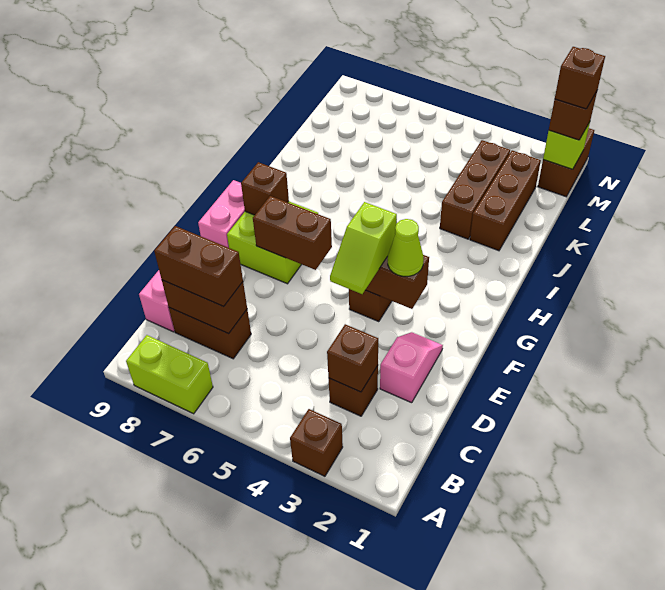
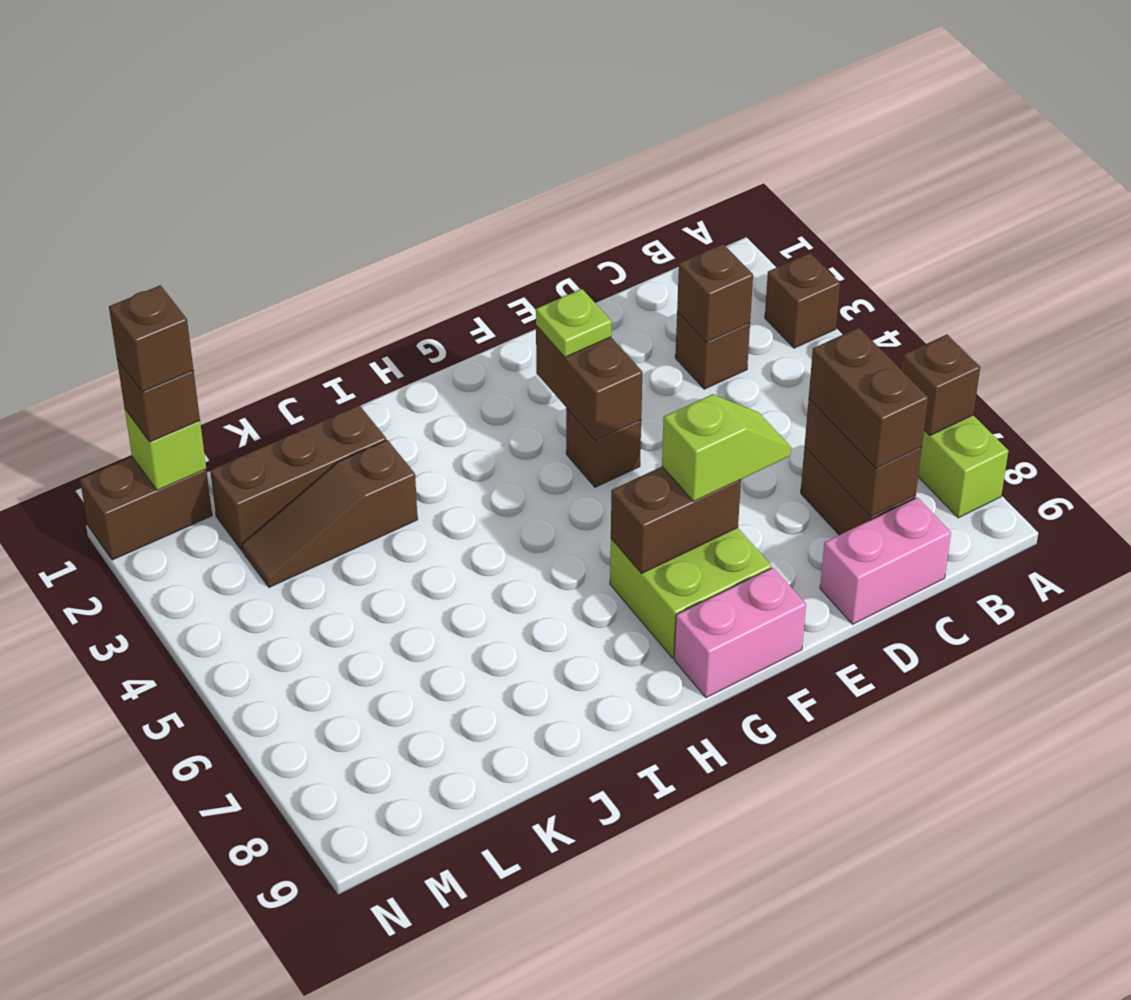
pink 1x2 slope [380,332,443,403] -> none
lime 1x2 slope [330,202,397,294] -> lime 1x2 slope moved to [662,394,791,501]
lime 1x1 cone [388,219,424,276] -> lime 1x1 plate [536,289,611,357]
brown 1x2 brick [253,196,332,270] -> brown 1x2 brick turned to [611,467,741,573]
brown 1x1 brick [241,162,289,215] -> brown 1x1 brick moved to [901,335,980,436]
brown 1x3 brick [440,140,510,239] -> brown 1x3 slope [242,440,418,587]

